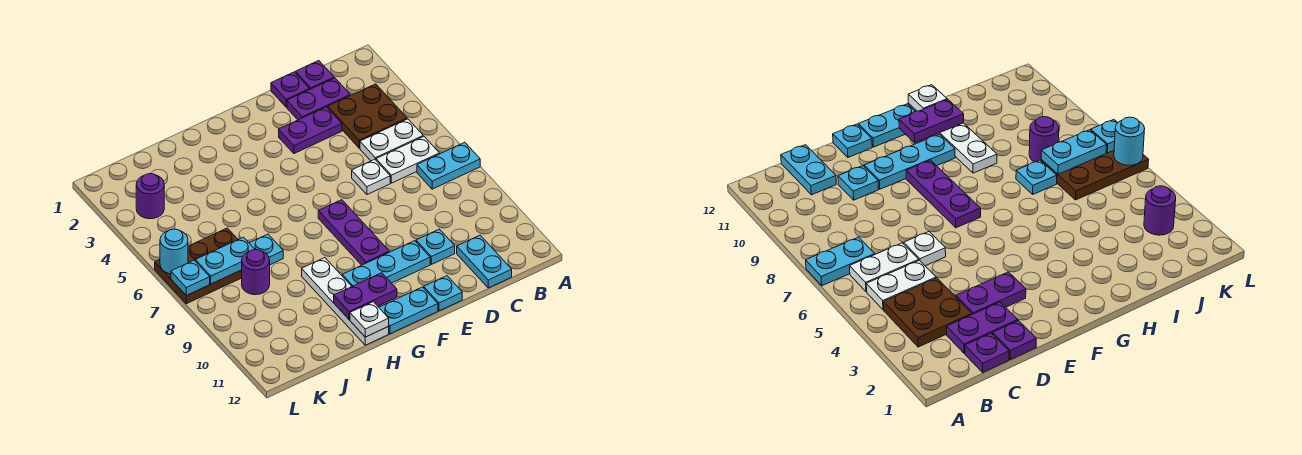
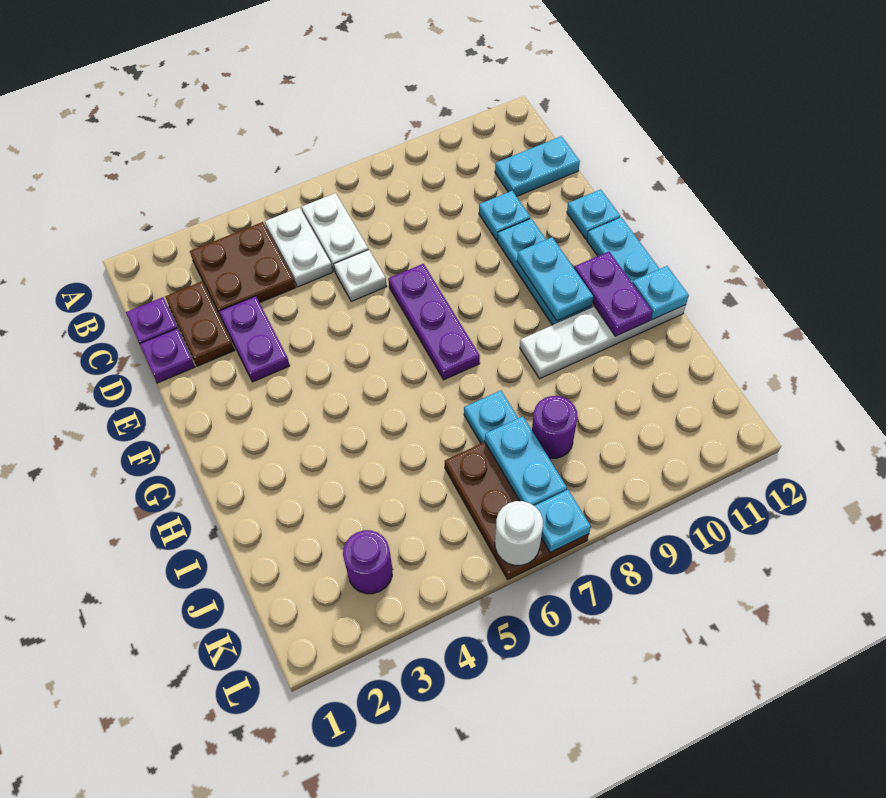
cyan 1x2 plate [417,142,480,189] -> cyan 1x2 plate moved to [517,237,593,321]
purple 1x2 plate [287,78,350,120] -> brown 1x2 plate [165,282,235,366]
purple 1x3 plate [318,200,389,265] -> purple 1x3 plate turned to [388,264,480,380]
white 1x1 plate [350,302,389,337] -> cyan 1x1 plate [632,266,689,320]
cyan 1x1 round brick [160,229,188,274] -> white 1x1 round brick [495,501,543,565]

